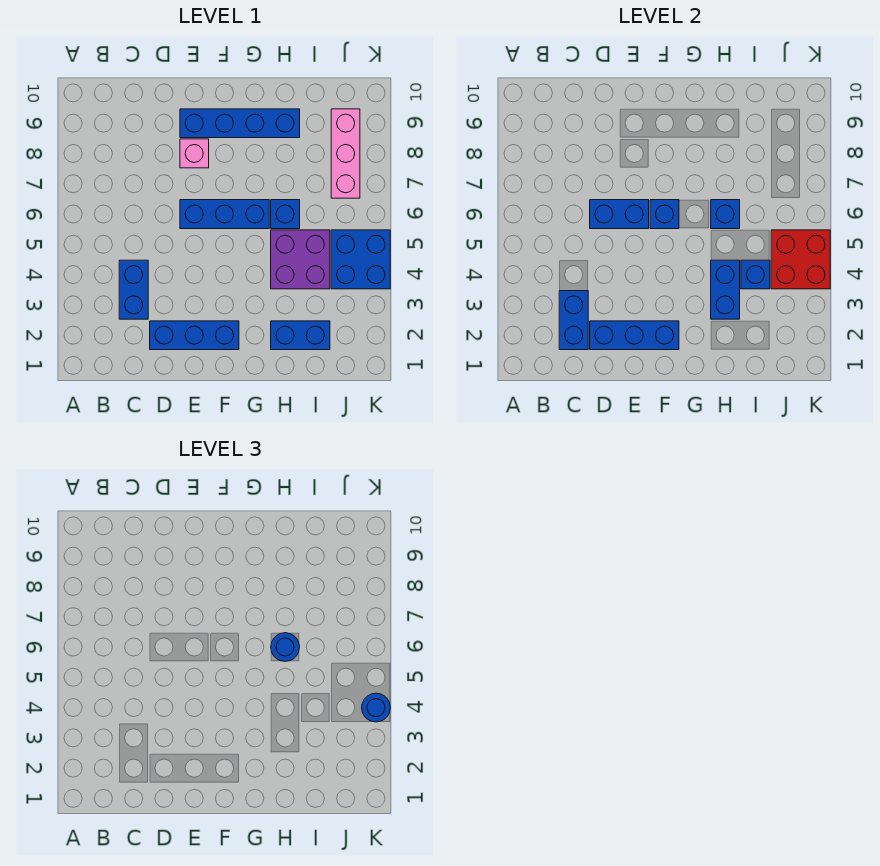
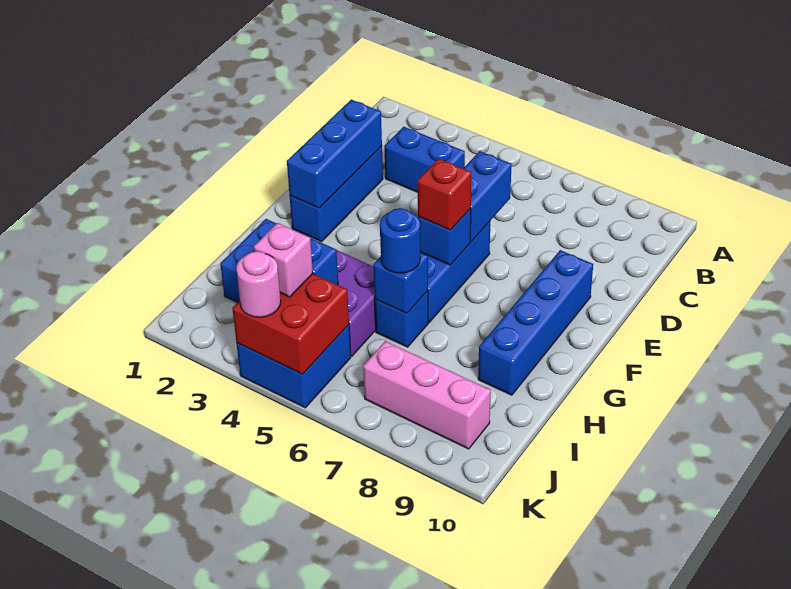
blue 1x2 brick [559,291,588,350] -> none
pink 1x1 brick [180,139,209,168] -> pink 1x1 brick moved to [254,223,313,297]
none -> red 1x1 brick [418,159,471,230]
blue 1x2 brick [711,260,740,319] -> none
blue 1x1 round brick [362,693,390,722] -> pink 1x1 round brick [236,251,281,317]

